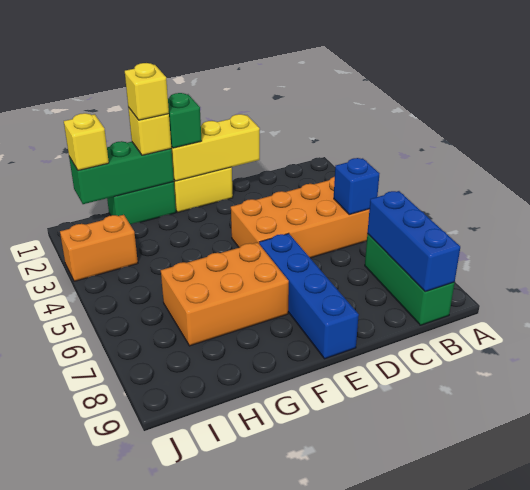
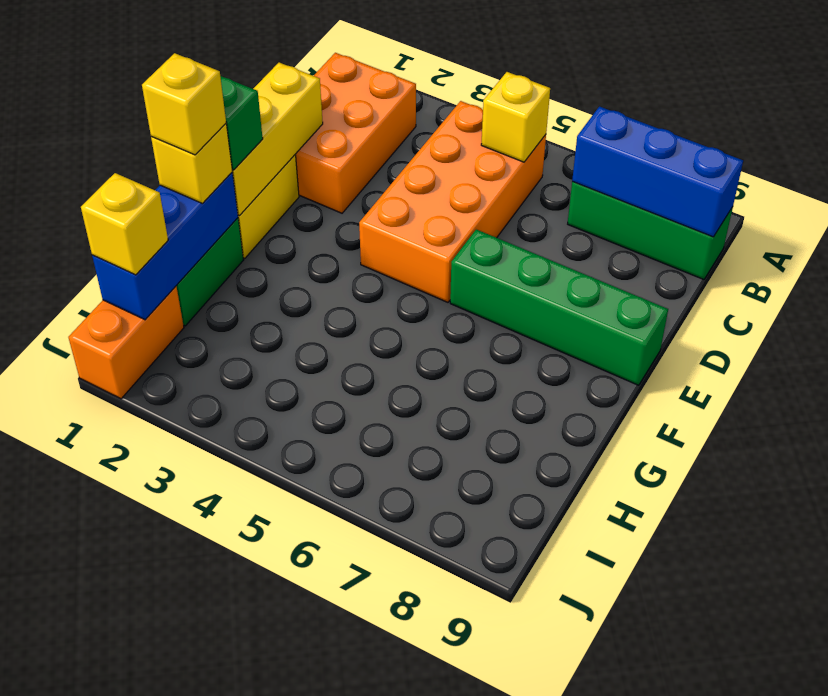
blue 1x1 brick [334,158,379,215] -> yellow 1x1 brick [481,72,550,162]
blue 1x4 brick [259,233,359,359] -> green 1x4 brick [450,229,668,385]
orange 2x3 brick [161,242,289,346] -> orange 2x3 brick moved to [295,53,416,213]
green 1x3 brick [69,141,174,204] -> blue 1x3 brick [92,172,238,320]
orange 1x2 brick [60,215,138,281] -> orange 1x2 brick moved to [68,286,184,399]

